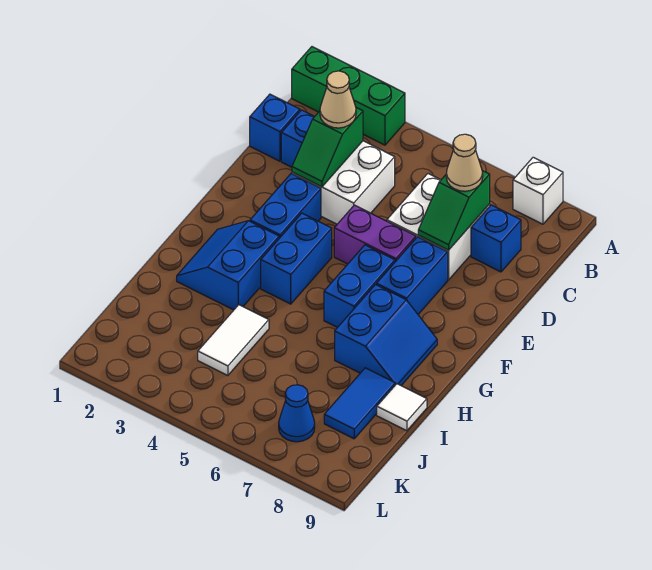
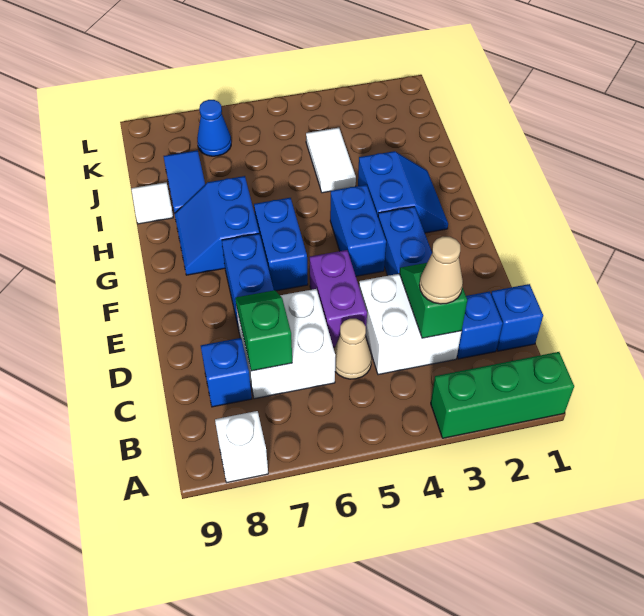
tan 1x1 cone [446,134,483,191] -> tan 1x1 cone moved to [334,319,372,379]
purple 1x2 brick [334,205,416,264] -> purple 1x2 brick turned to [310,250,367,347]

